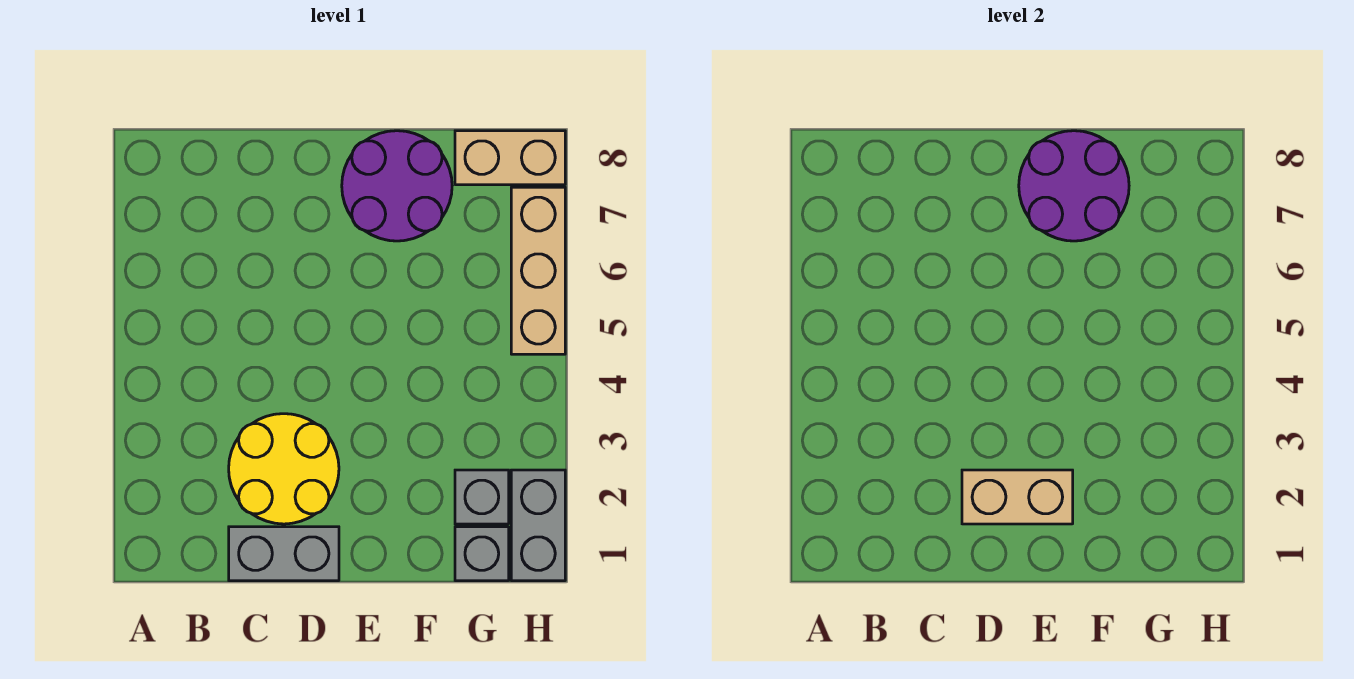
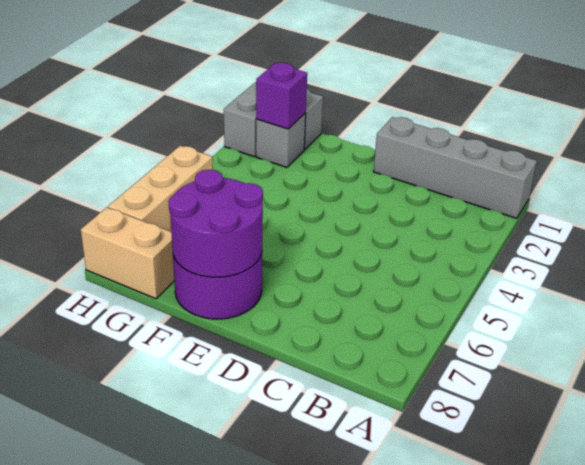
grey 1x2 brick [229,527,339,581] -> grey 1x4 brick [373,117,537,218]
yellow 2x2 round brick [229,414,339,524] -> none
tan 1x2 brick [962,470,1073,524] -> none
none -> purple 1x1 brick [256,63,307,129]

